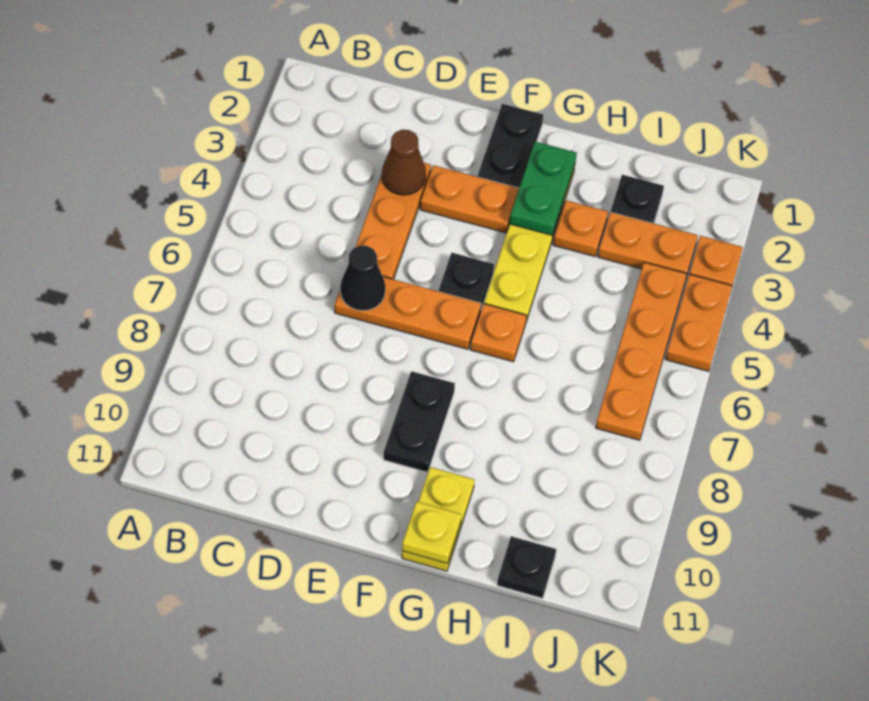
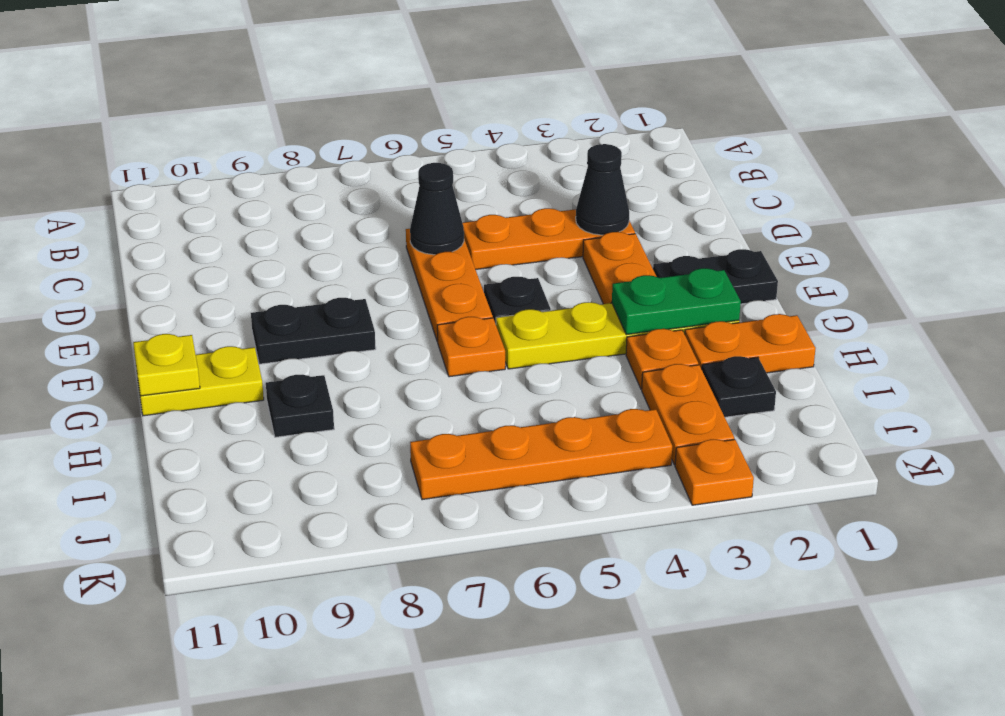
brown 1x1 cone [382,130,426,195] -> black 1x1 cone [576,144,629,235]
black 1x1 plate [497,536,556,598] -> black 1x1 plate moved to [266,375,334,437]
orange 1x2 plate [665,274,732,371] -> orange 1x2 plate moved to [685,314,816,373]

